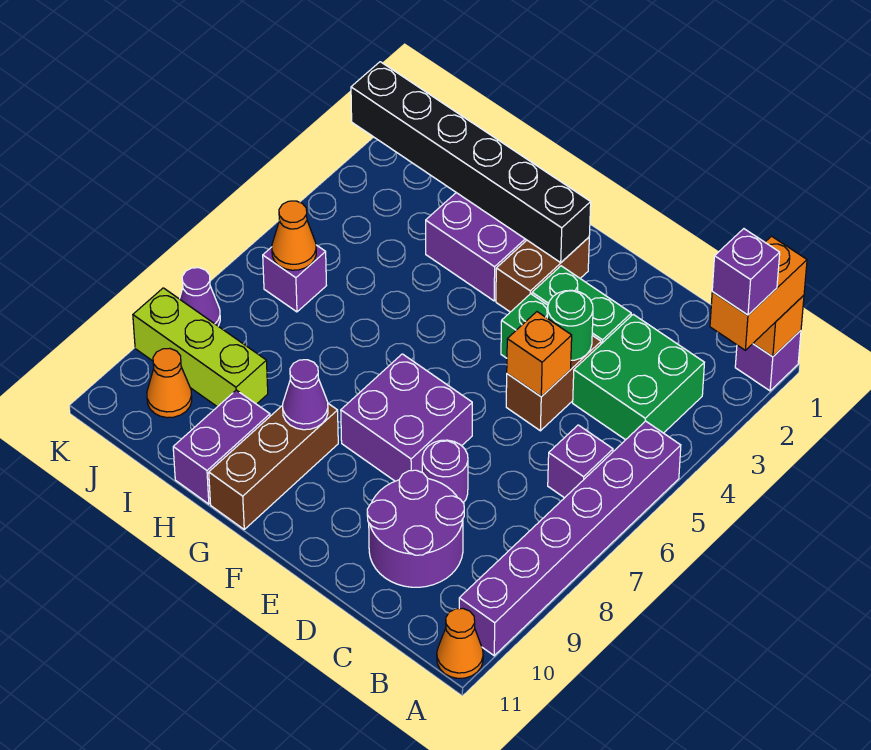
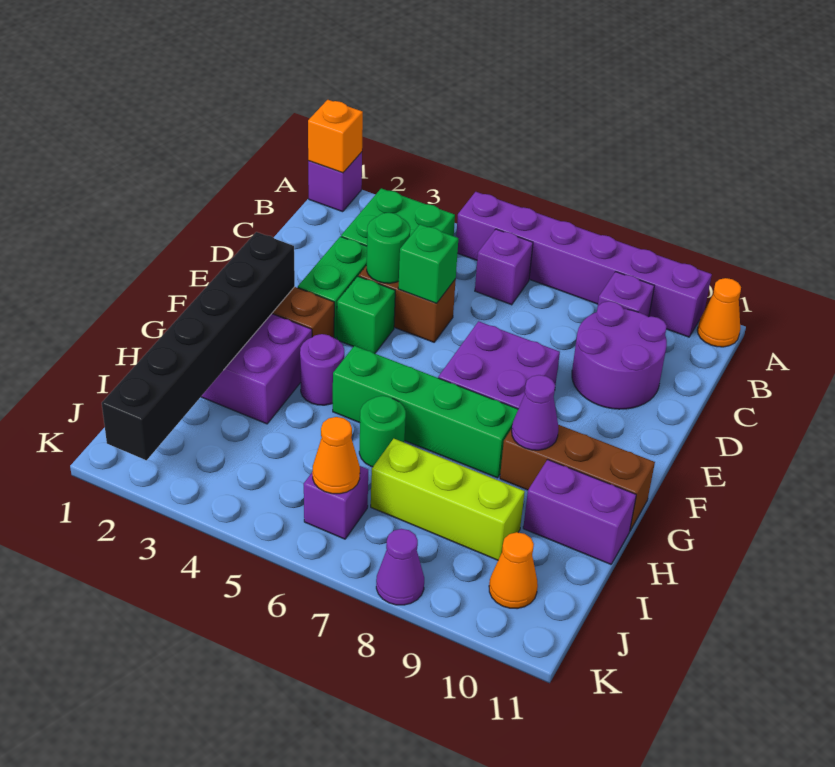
orange 1x2 brick [710,236,807,350] -> none
purple 1x1 brick [712,229,780,315] -> purple 1x1 brick moved to [597,272,654,317]
orange 1x1 brick [507,312,572,397] -> green 1x1 brick [398,224,458,303]
purple 1x1 round brick [422,440,468,503] -> purple 1x1 round brick moved to [300,334,344,405]
none -> green 1x4 brick [333,346,518,478]
none -> green 1x1 round brick [359,396,406,467]
lime 1x3 brick [133,288,268,407] -> lime 1x3 brick turned to [371,439,525,560]

